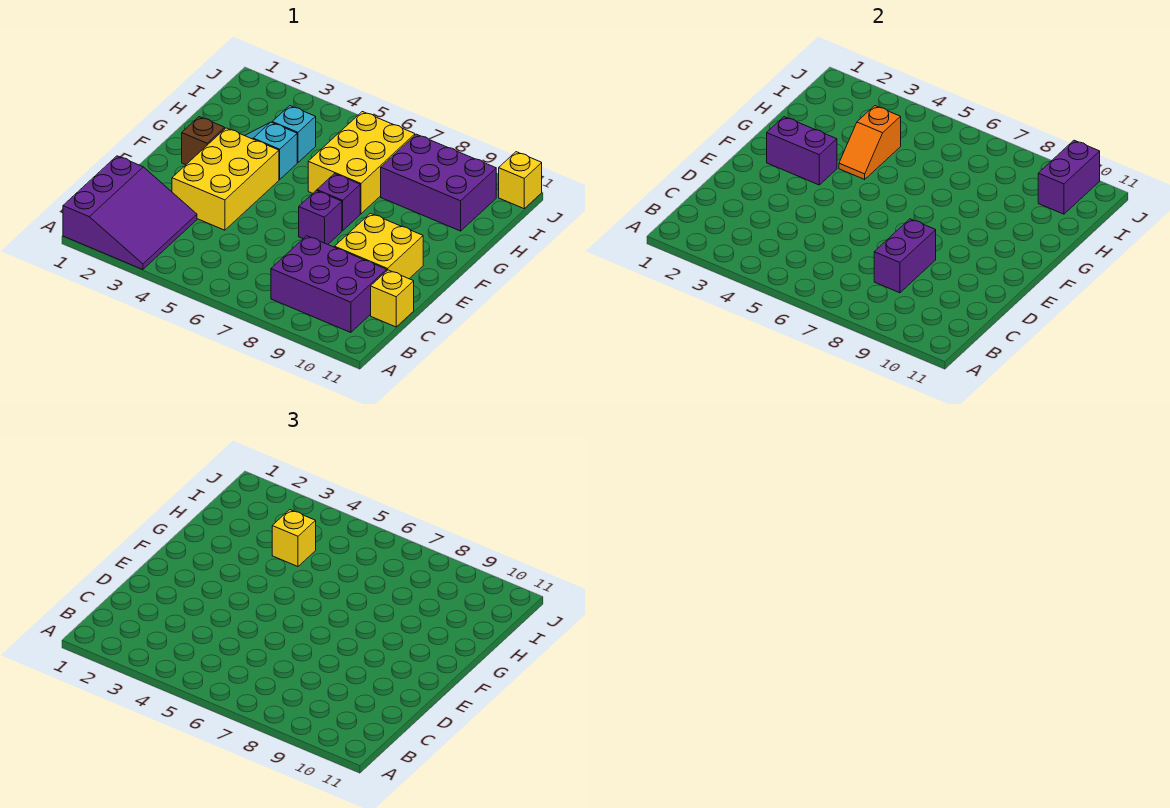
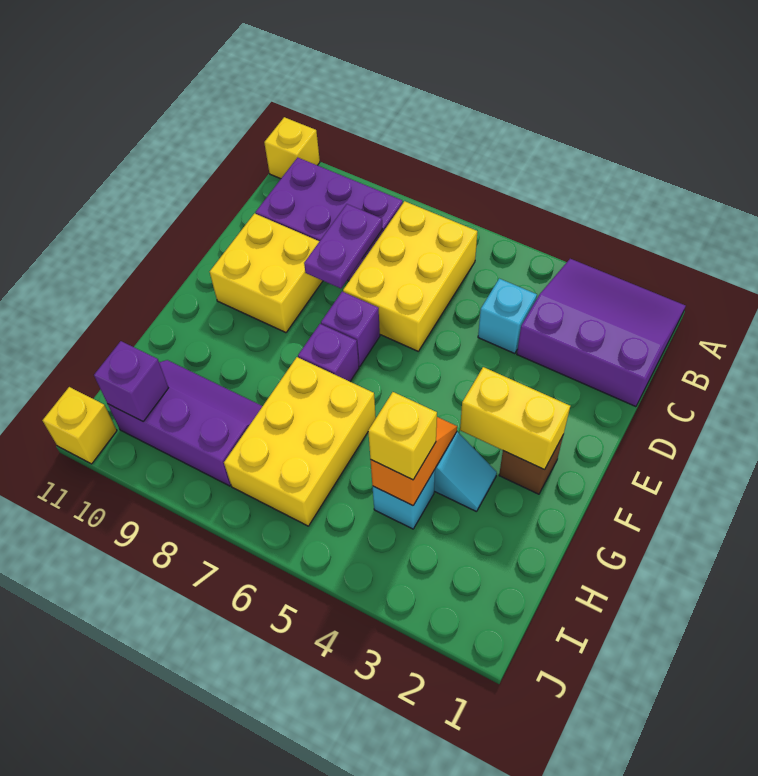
purple 3x3 slope [63,156,197,270] -> purple 3x3 slope turned to [517,259,685,407]
none -> cyan 1x1 brick [478,279,537,354]
purple 1x2 brick [874,219,936,293] -> purple 1x2 plate [304,204,382,288]
yellow 1x1 brick [371,270,414,327] -> yellow 1x1 brick moved to [264,117,320,179]
yellow 2x3 brick [172,128,279,230] -> yellow 2x3 brick moved to [343,201,477,351]
purple 1x2 brick [767,117,837,185] -> yellow 1x2 brick [460,367,570,470]
purple 2x3 brick [381,134,496,231] -> purple 2x3 slope [108,360,262,486]
purple 1x2 brick [1038,140,1100,214] -> purple 1x1 brick [94,341,168,422]

